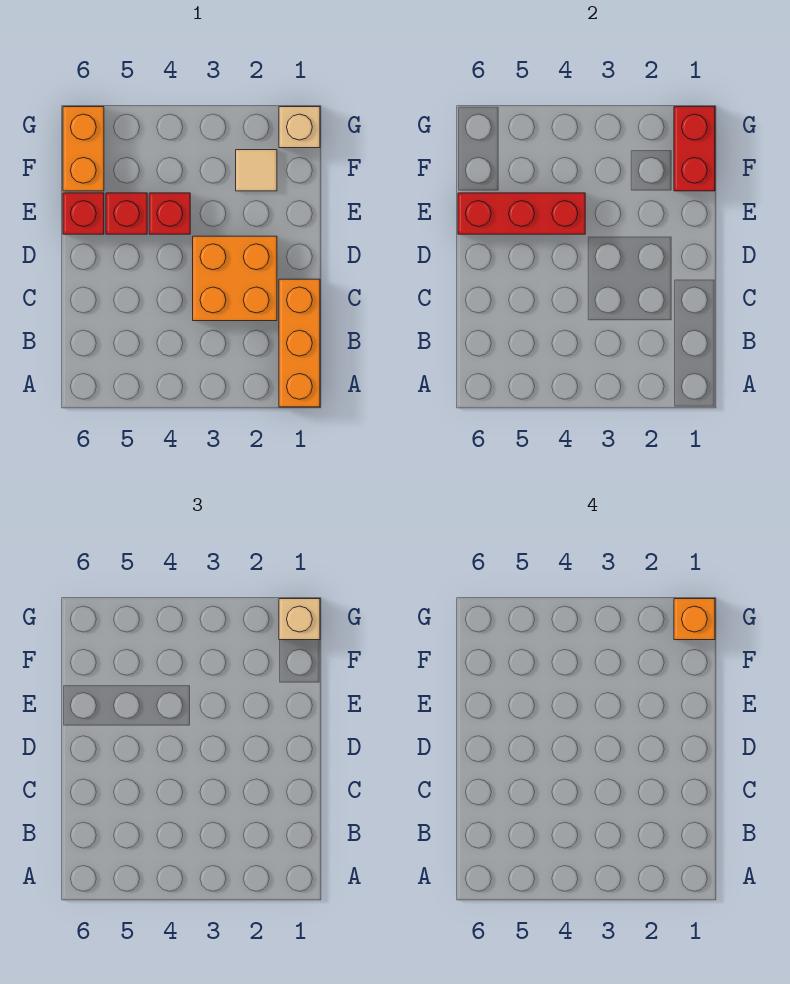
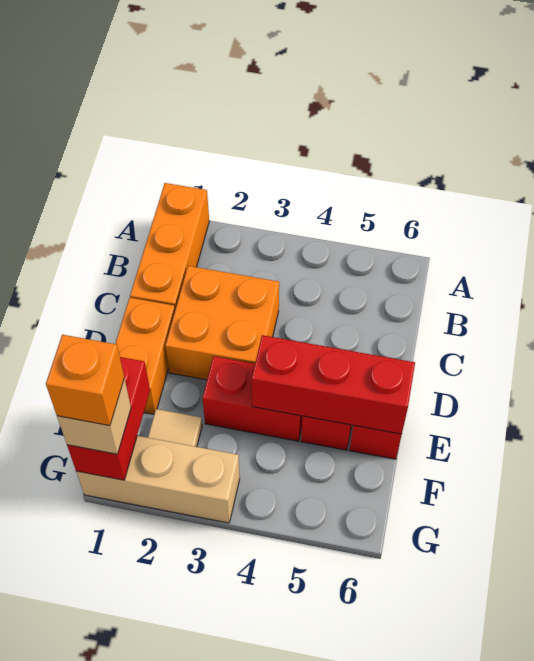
red 1x1 brick [149,193,190,234] -> red 1x2 brick [203,356,302,441]
orange 1x2 brick [63,107,104,191] -> orange 1x2 brick moved to [115,298,175,414]
tan 1x1 brick [279,107,320,148] -> tan 1x3 brick [76,436,240,523]

